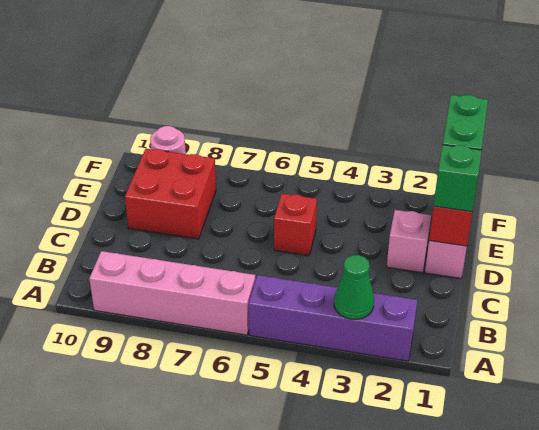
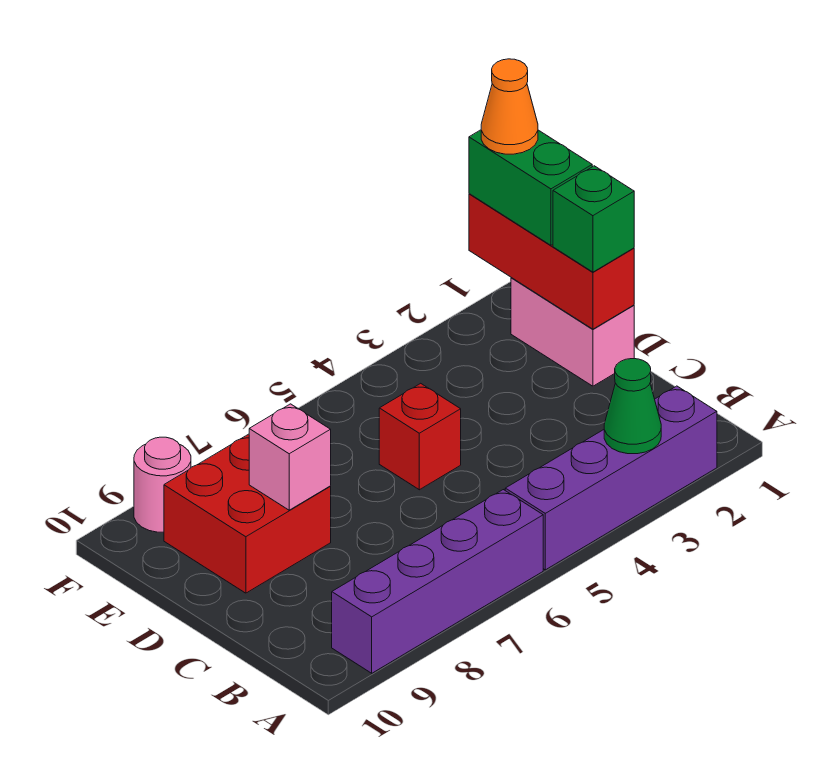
pink 1x4 brick [89,251,255,335] -> purple 1x4 brick [332,490,543,673]
pink 1x1 brick [387,210,431,273] -> pink 1x1 brick moved to [249,404,331,510]
none -> orange 1x1 cone [481,59,538,154]

